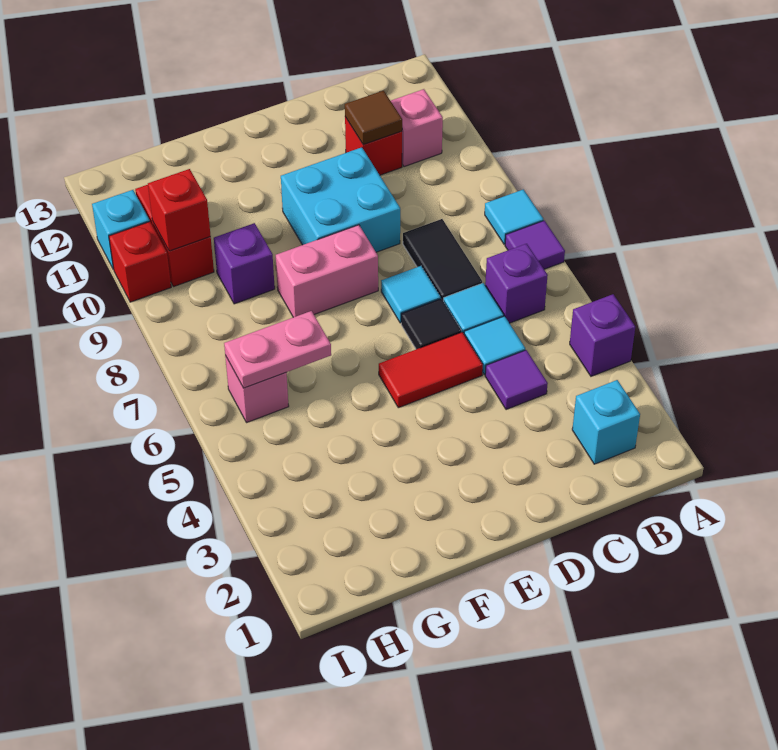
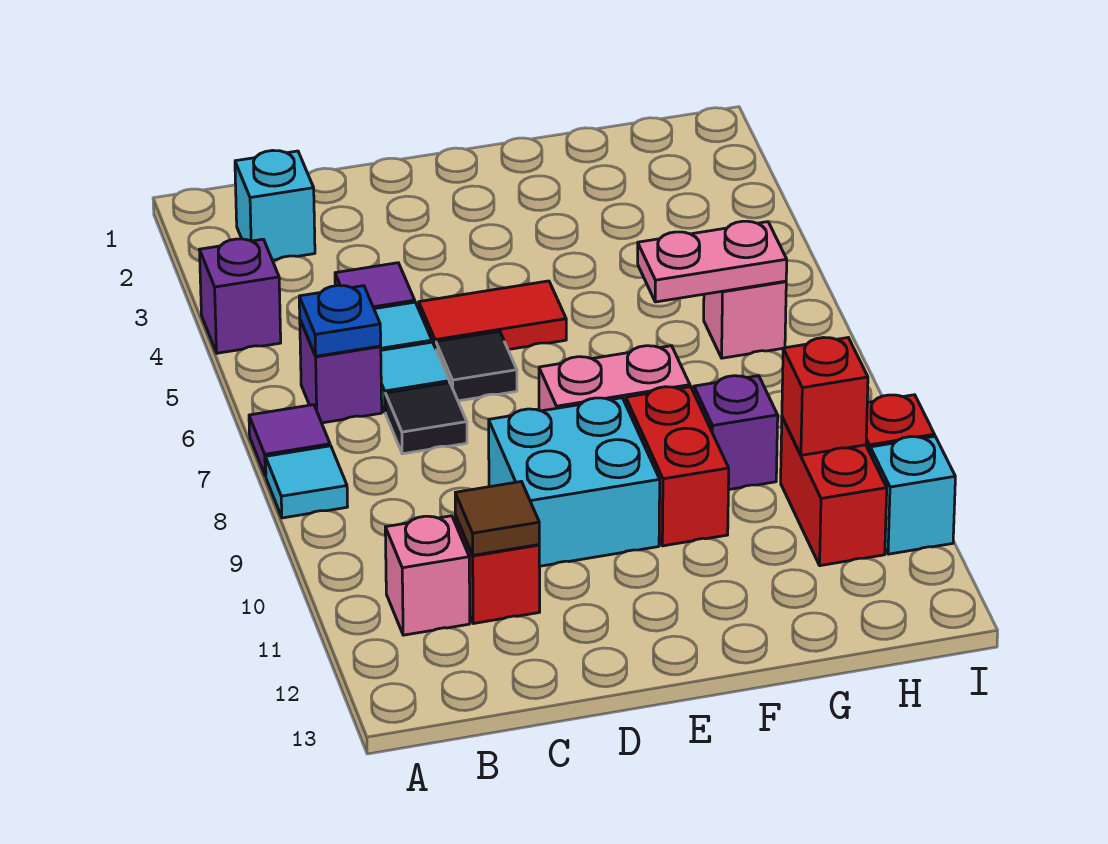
none -> blue 1x1 plate [299,285,381,356]
black 1x2 tile [403,219,482,301] -> black 1x1 tile [385,383,467,454]
cyan 1x1 tile [381,266,441,323] -> none
none -> red 1x2 brick [626,387,729,546]

